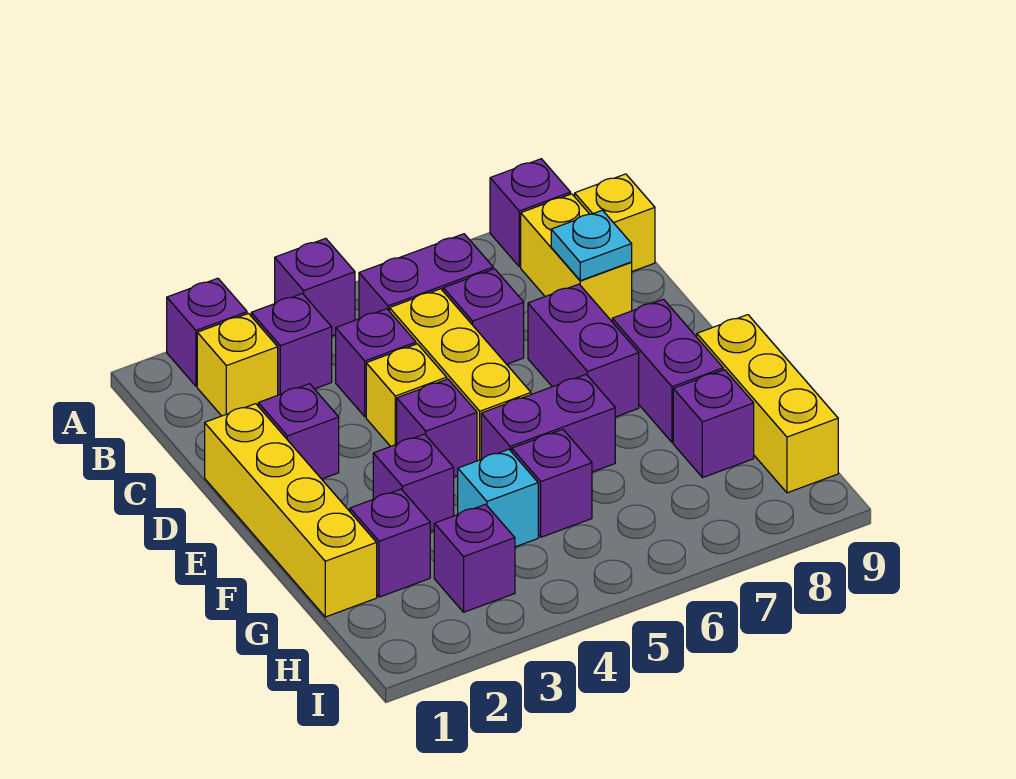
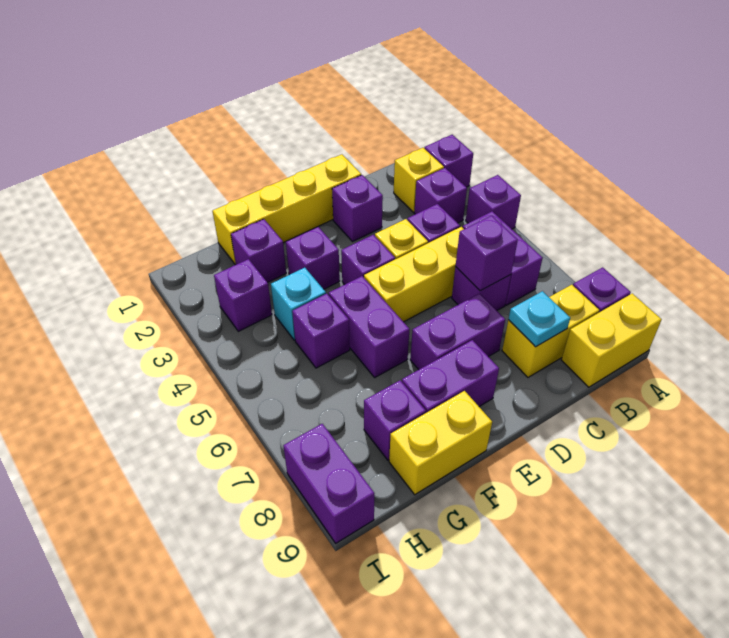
yellow 1x1 brick [575,174,655,271] -> yellow 1x2 brick [561,293,662,387]
none -> purple 1x1 brick [455,216,518,291]
yellow 1x3 brick [697,315,838,493] -> yellow 1x2 brick [389,391,492,495]
none -> purple 1x2 brick [283,424,375,543]

